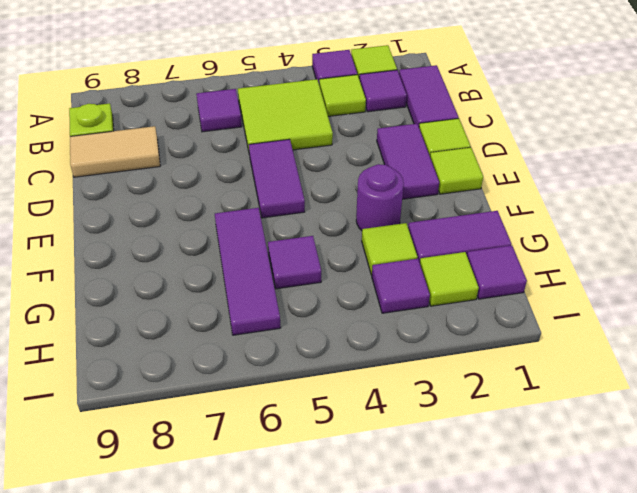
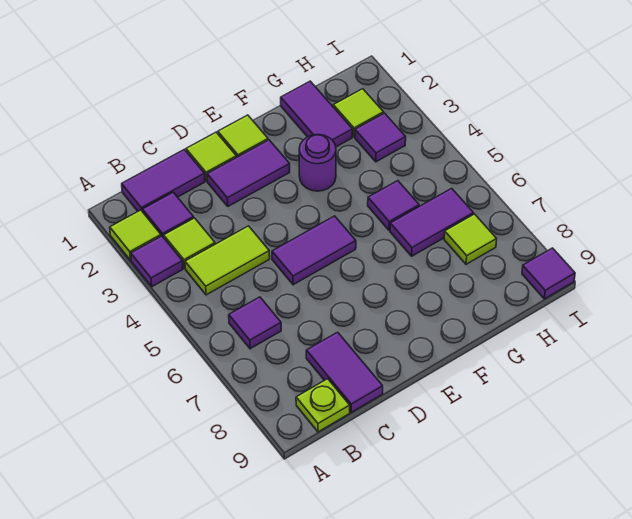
lime 2x2 tile [238,79,333,151] -> lime 1x2 tile [185,226,270,295]
tan 1x2 tile [70,126,160,177] -> purple 1x2 tile [306,332,383,412]
purple 1x3 tile [215,208,281,335] -> purple 1x2 tile [390,188,473,256]
lime 1x1 tile [362,223,417,275] -> lime 1x1 tile moved to [444,214,497,264]
purple 1x1 tile [467,245,527,299] -> purple 1x1 tile moved to [522,248,575,299]

